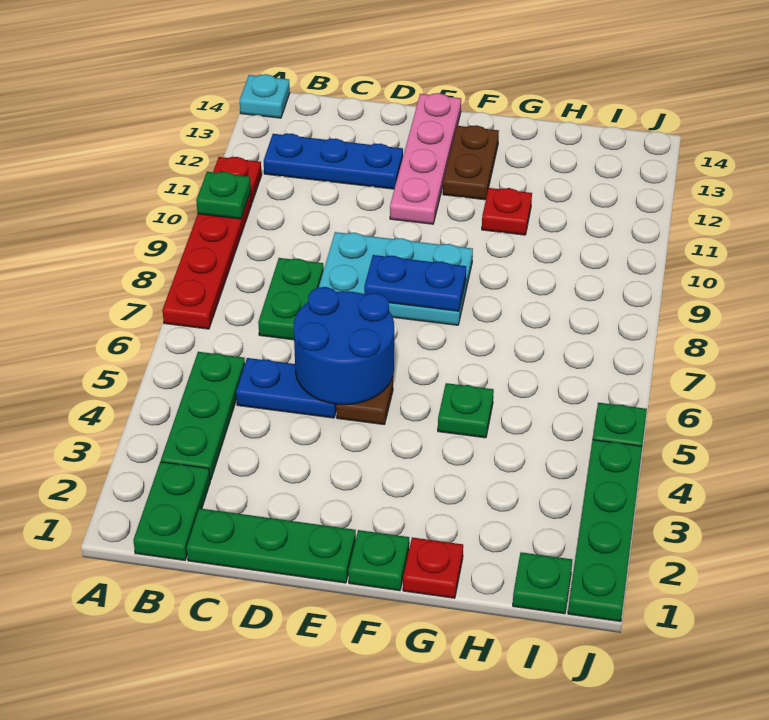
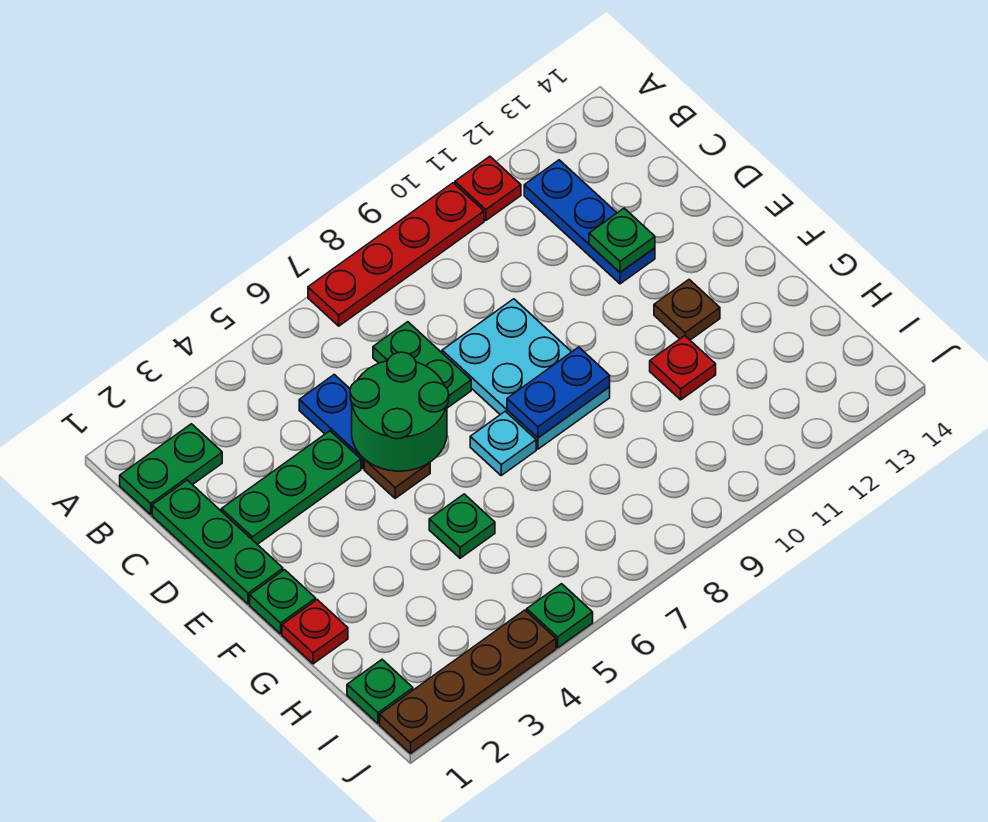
green 1x1 plate [196,172,251,219] -> green 1x1 plate moved to [589,208,655,272]
cyan 1x1 plate [240,74,290,118] -> cyan 1x1 plate moved to [470,411,536,475]
green 1x3 plate [161,352,245,480] -> green 1x3 plate moved to [221,431,361,544]
green 1x2 plate [258,258,324,340] -> green 1x2 plate turned to [373,322,471,408]
blue 2x2 round brick [293,287,394,405] -> green 2x2 round brick [350,352,449,471]
blue 1x2 plate [364,255,466,311] -> blue 1x2 plate turned to [507,347,610,438]
pink 1x4 plate [390,93,461,224] -> none
brown 1x2 plate [443,125,499,200] -> brown 1x1 plate [654,280,720,340]
green 1x4 plate [568,440,642,622] -> brown 1x4 plate [380,610,556,753]

